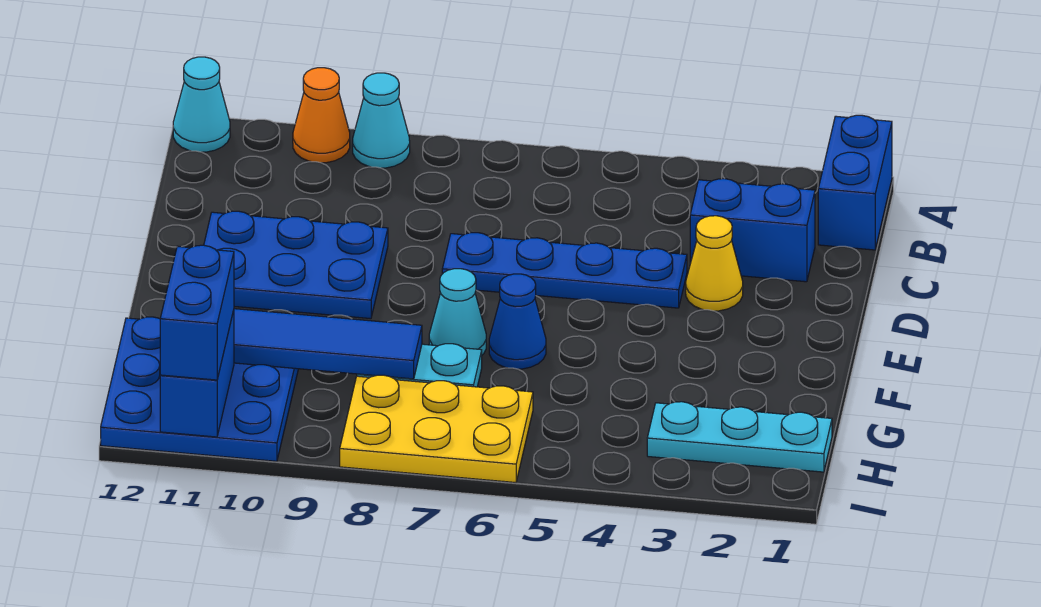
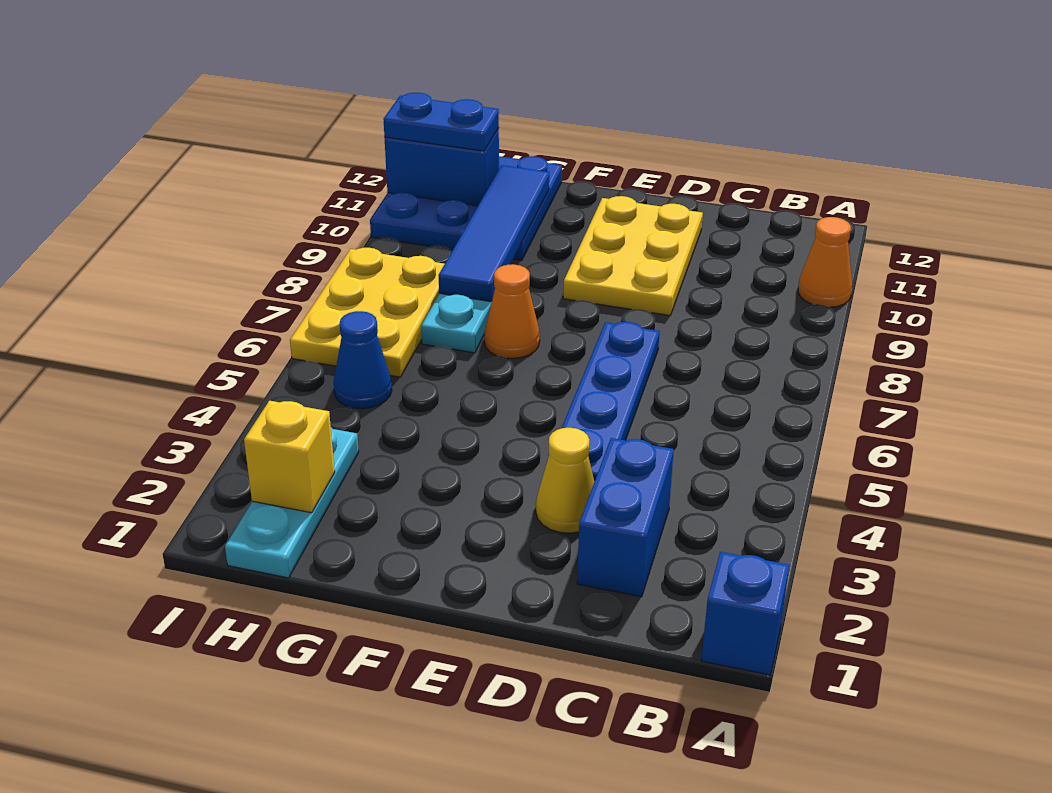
blue 1x2 brick [818,115,892,250] -> blue 1x1 brick [701,552,789,675]
cyan 1x1 cone [353,73,410,168] -> none
cyan 1x1 cone [173,57,230,152] -> none
blue 2x3 plate [204,211,388,319] -> yellow 2x3 plate [563,196,703,316]
blue 1x1 cone [489,274,546,369] -> blue 1x1 cone moved to [334,311,392,409]
cyan 1x1 cone [429,269,486,355] -> orange 1x1 cone [484,264,540,358]
none -> yellow 1x1 brick [244,401,335,513]
blue 1x2 brick [160,245,234,380] -> blue 1x2 plate [384,93,499,151]

